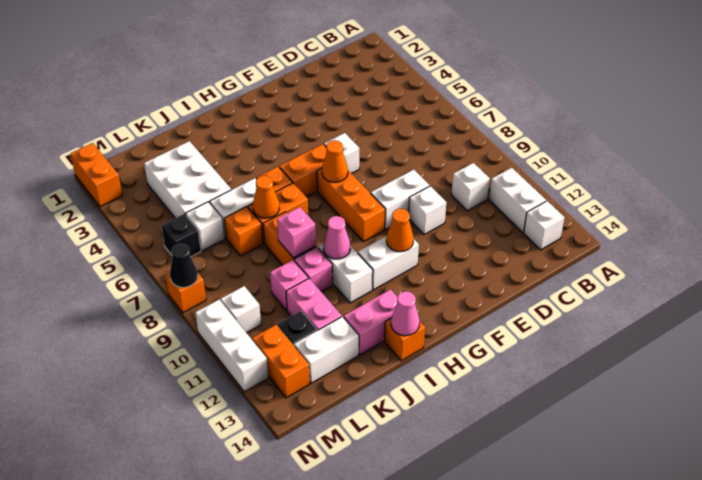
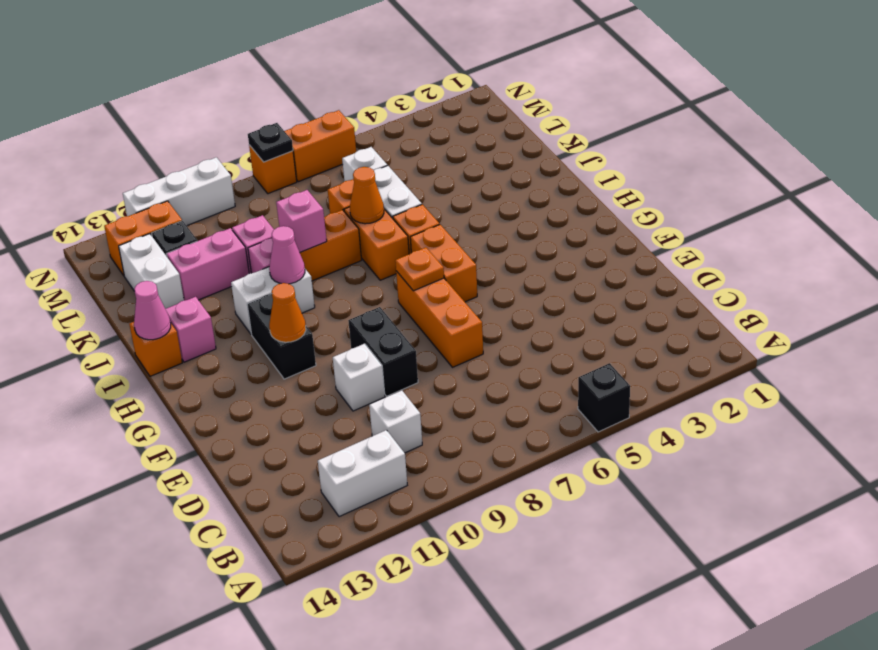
white 1x1 brick [524,201,565,250] -> none
white 1x2 brick [371,170,430,229] -> black 1x2 brick [348,307,418,396]
white 1x1 brick [324,133,359,173] -> none
orange 1x3 brick [317,168,385,242] -> orange 1x3 brick turned to [396,271,483,367]
orange 1x1 cone [322,140,348,182] -> orange 1x1 plate [395,247,444,291]
white 1x2 brick [358,236,419,290] -> black 1x2 brick [247,294,316,379]
pink 1x2 brick [344,289,398,355] -> pink 1x1 brick [166,297,216,362]
white 2x3 brick [144,141,231,218] -> none
black 1x1 brick [161,214,201,257] -> black 1x1 brick moved to [578,363,630,432]
white 1x1 brick [221,286,261,333] -> none
orange 1x2 brick [70,143,122,207] -> orange 1x2 brick moved to [285,110,356,182]
black 1x1 cone [170,244,198,287] -> black 1x1 plate [248,123,293,162]

